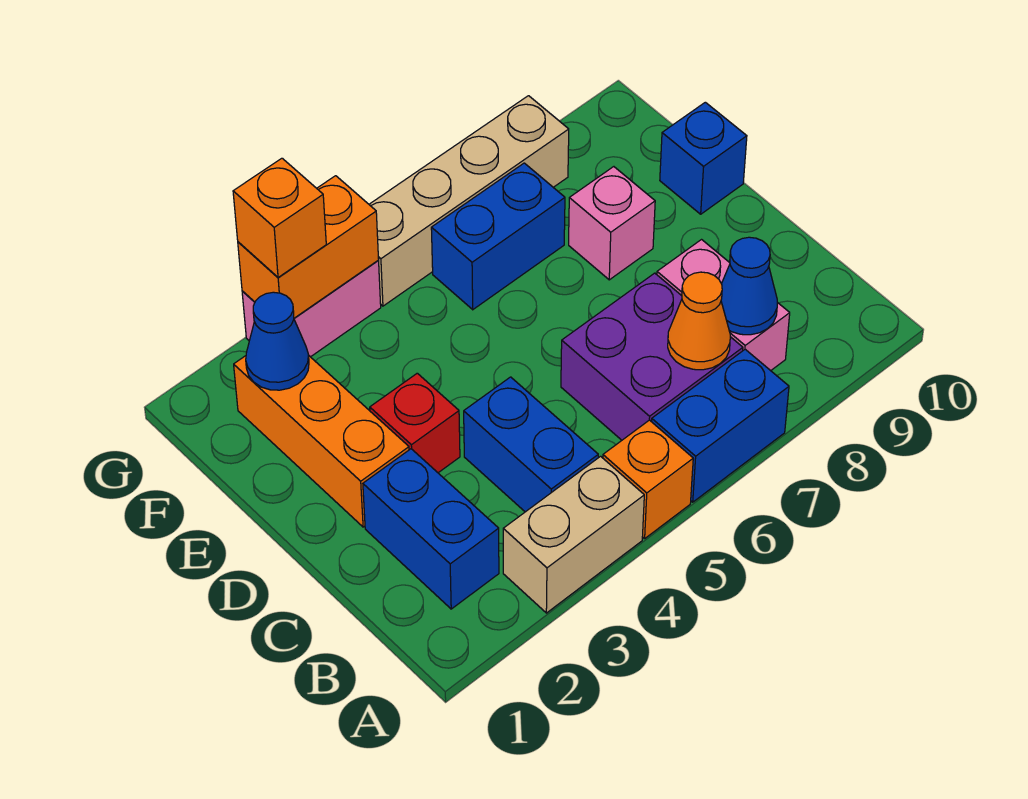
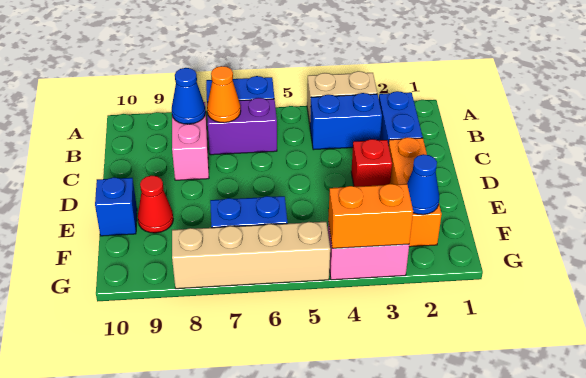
orange 1x1 brick [603,420,693,539] -> none
blue 1x2 brick [464,377,598,512] -> blue 1x2 brick turned to [310,93,382,150]
purple 2x2 brick [561,273,743,440] -> purple 1x2 brick [207,98,277,155]
pink 1x1 brick [569,167,655,280] -> none
none -> red 1x1 cone [138,175,173,233]
orange 1x1 brick [233,158,326,277] -> none

